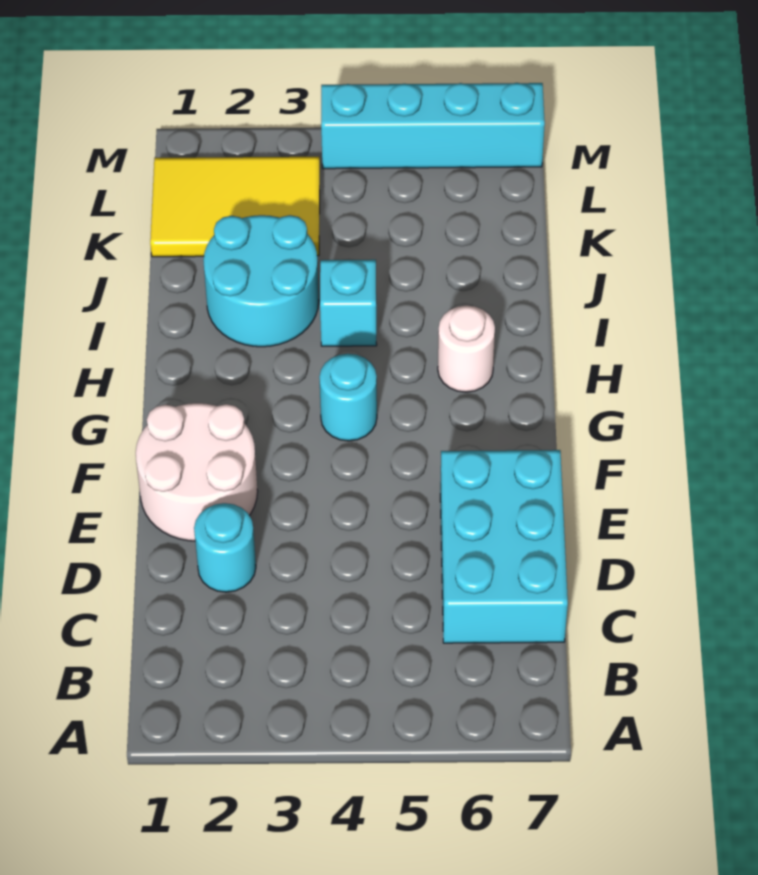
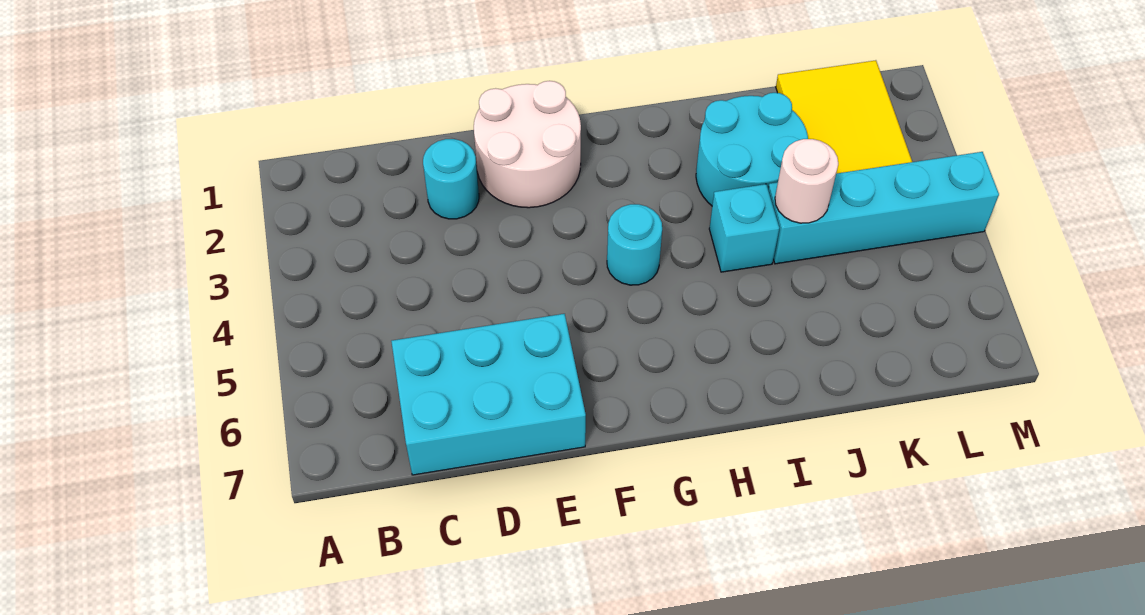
white 1x1 round brick [438,305,495,392] -> white 1x1 round brick moved to [775,139,838,223]
cyan 1x4 brick [321,83,545,169] -> cyan 1x4 brick turned to [768,152,999,264]

